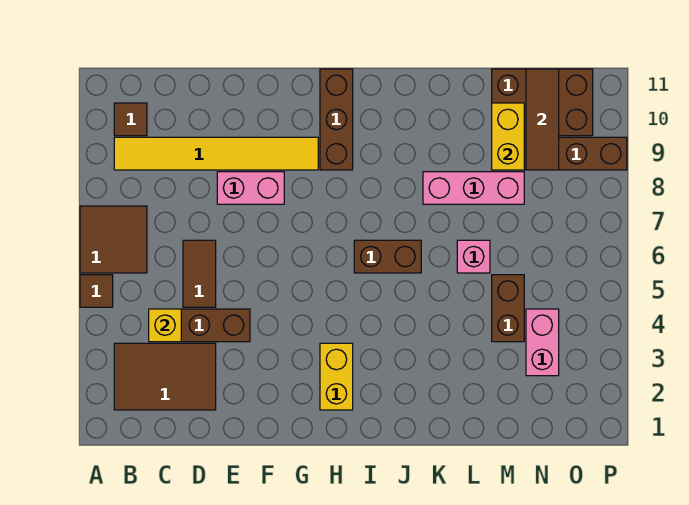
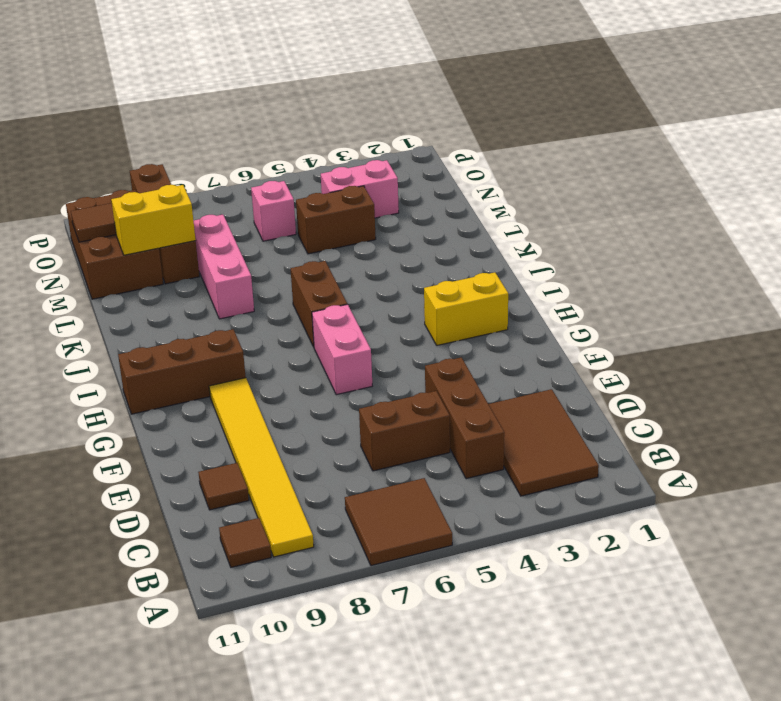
brown 1x1 tile [80,275,113,307] -> brown 1x1 tile moved to [198,463,249,510]
yellow 1x1 brick [149,309,181,342] -> none
brown 1x2 tile [183,240,216,307] -> brown 1x2 brick [359,391,450,471]
pink 1x2 brick [217,172,284,204] -> pink 1x2 brick moved to [312,304,372,395]
pink 1x1 brick [457,240,490,273] -> pink 1x1 brick moved to [251,181,296,241]

